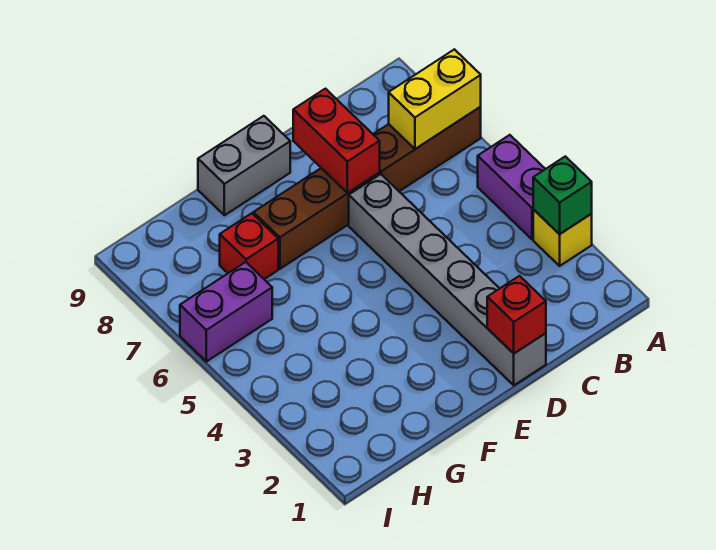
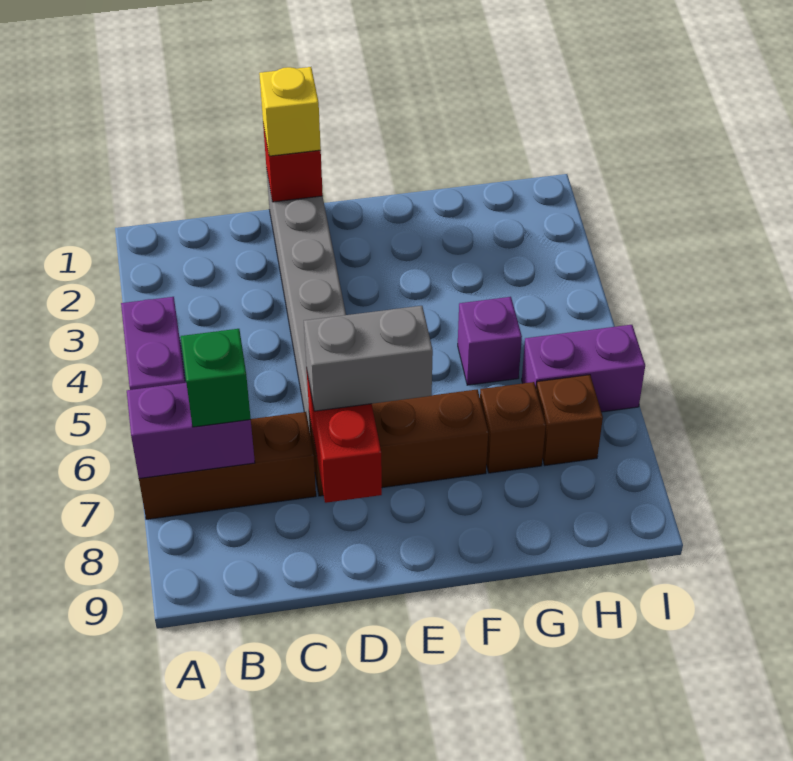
yellow 1x1 brick [533,209,592,266] -> yellow 1x1 brick moved to [259,67,321,156]
green 1x1 brick [533,156,592,234] -> green 1x1 brick moved to [181,329,251,427]
yellow 1x2 brick [389,49,481,149] -> purple 1x2 brick [127,383,255,478]
grey 1x2 brick [198,116,290,215] -> grey 1x2 brick moved to [304,306,433,411]
none -> purple 1x1 brick [458,297,522,385]
red 1x1 brick [220,213,278,279] -> brown 1x1 brick [480,382,546,473]
none -> brown 1x1 brick [536,375,603,465]

